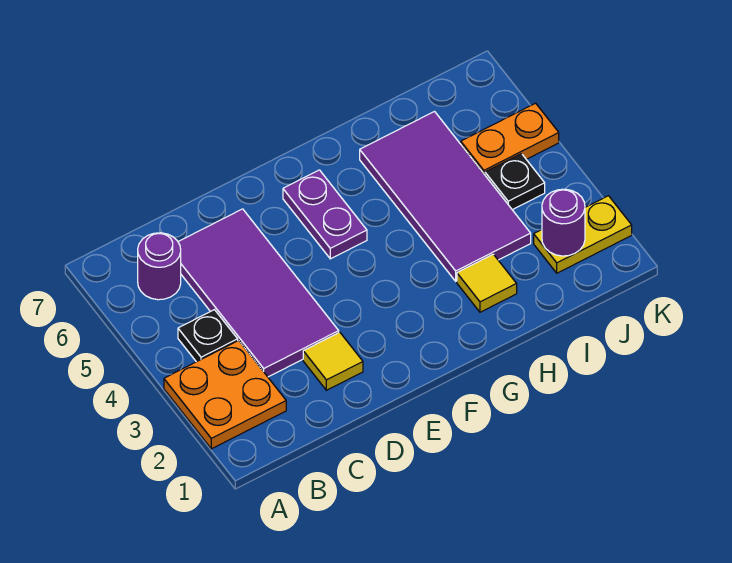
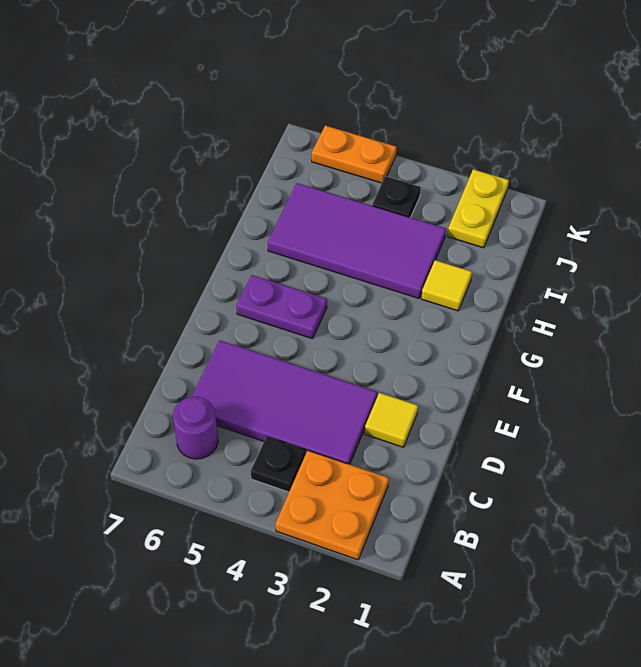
purple 1x1 round brick [542,189,585,256] -> none
orange 1x2 plate [461,103,559,175] -> orange 1x2 plate turned to [312,126,397,183]

